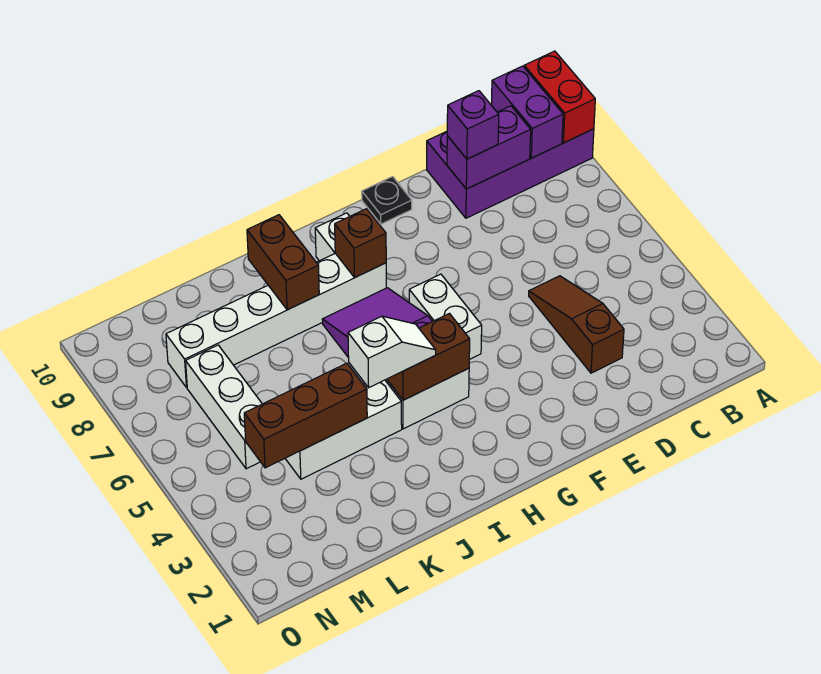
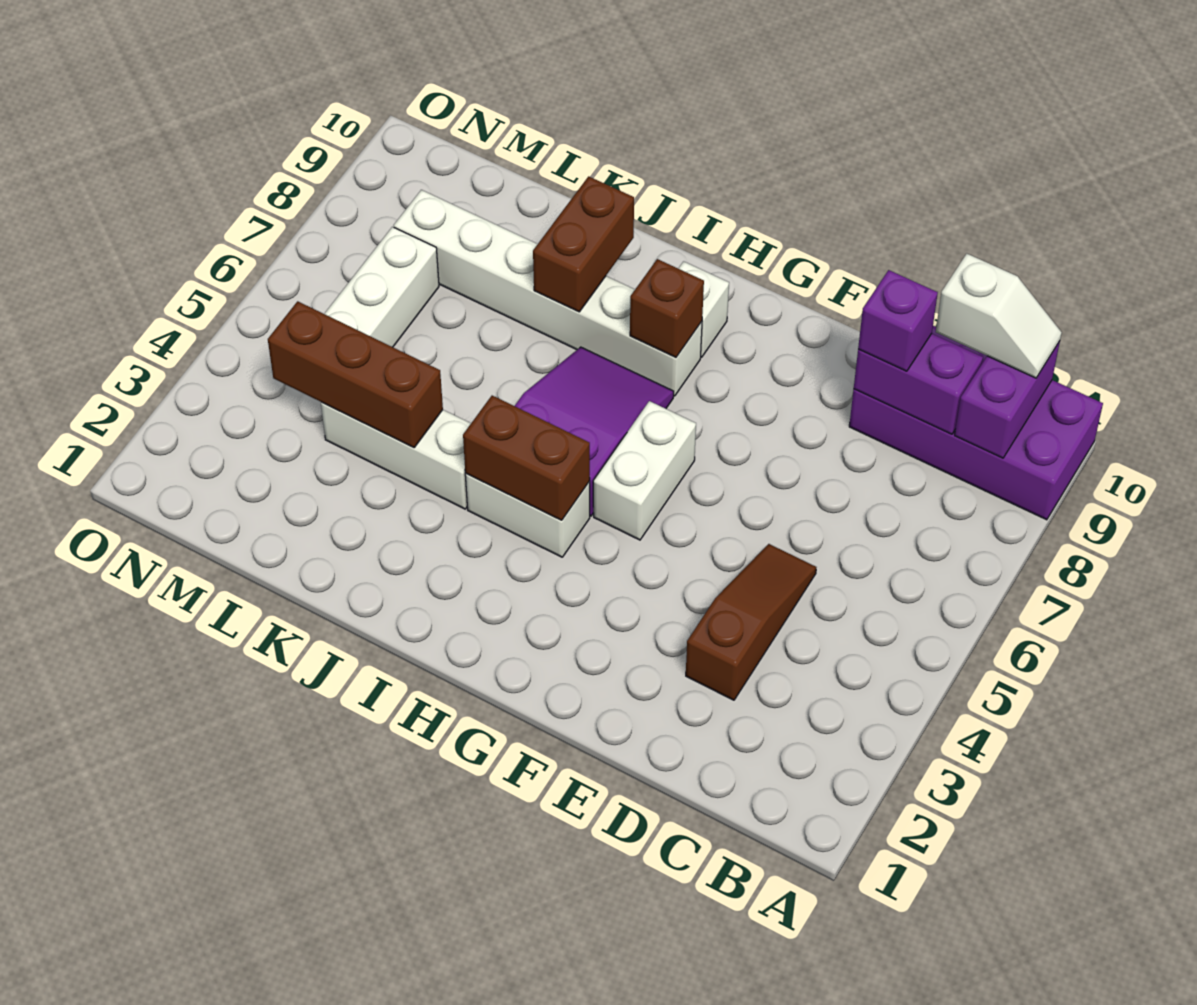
red 1x2 brick [524,51,595,143] -> none
black 1x1 plate [362,177,412,224] -> none
white 1x2 slope [348,316,436,388] -> white 1x2 slope moved to [936,254,1062,378]

